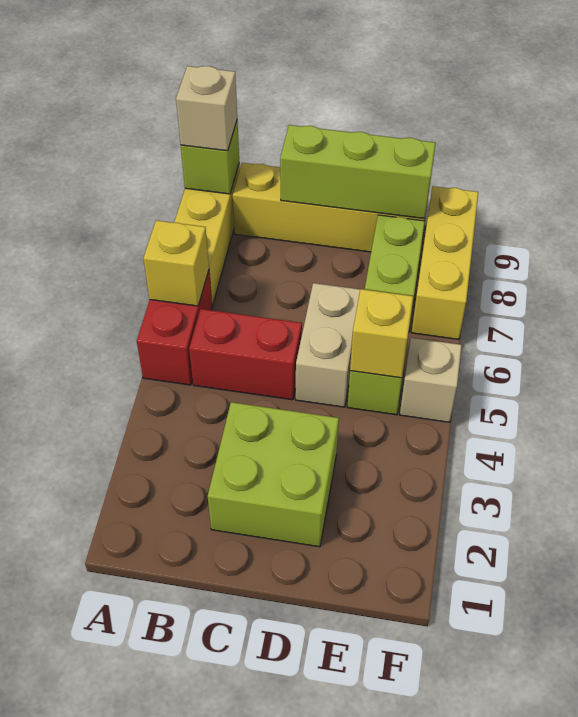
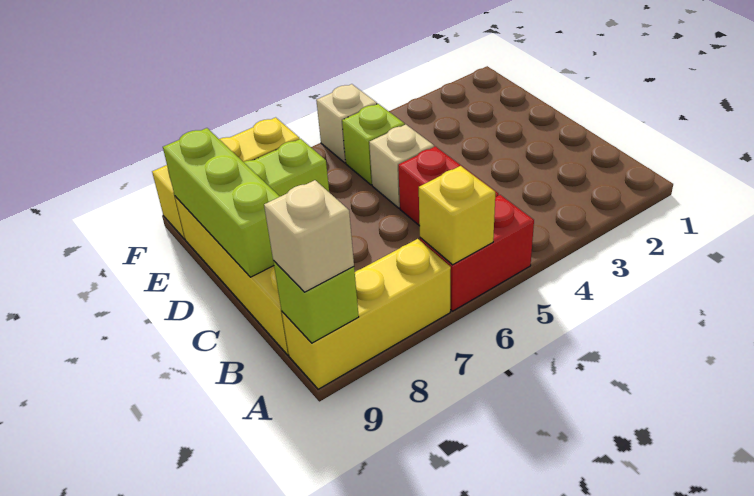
lime 2x2 brick [208,402,339,547] -> none
tan 1x2 brick [296,283,360,407] -> tan 1x1 brick [369,125,434,208]
yellow 1x1 brick [350,289,413,378] -> none

